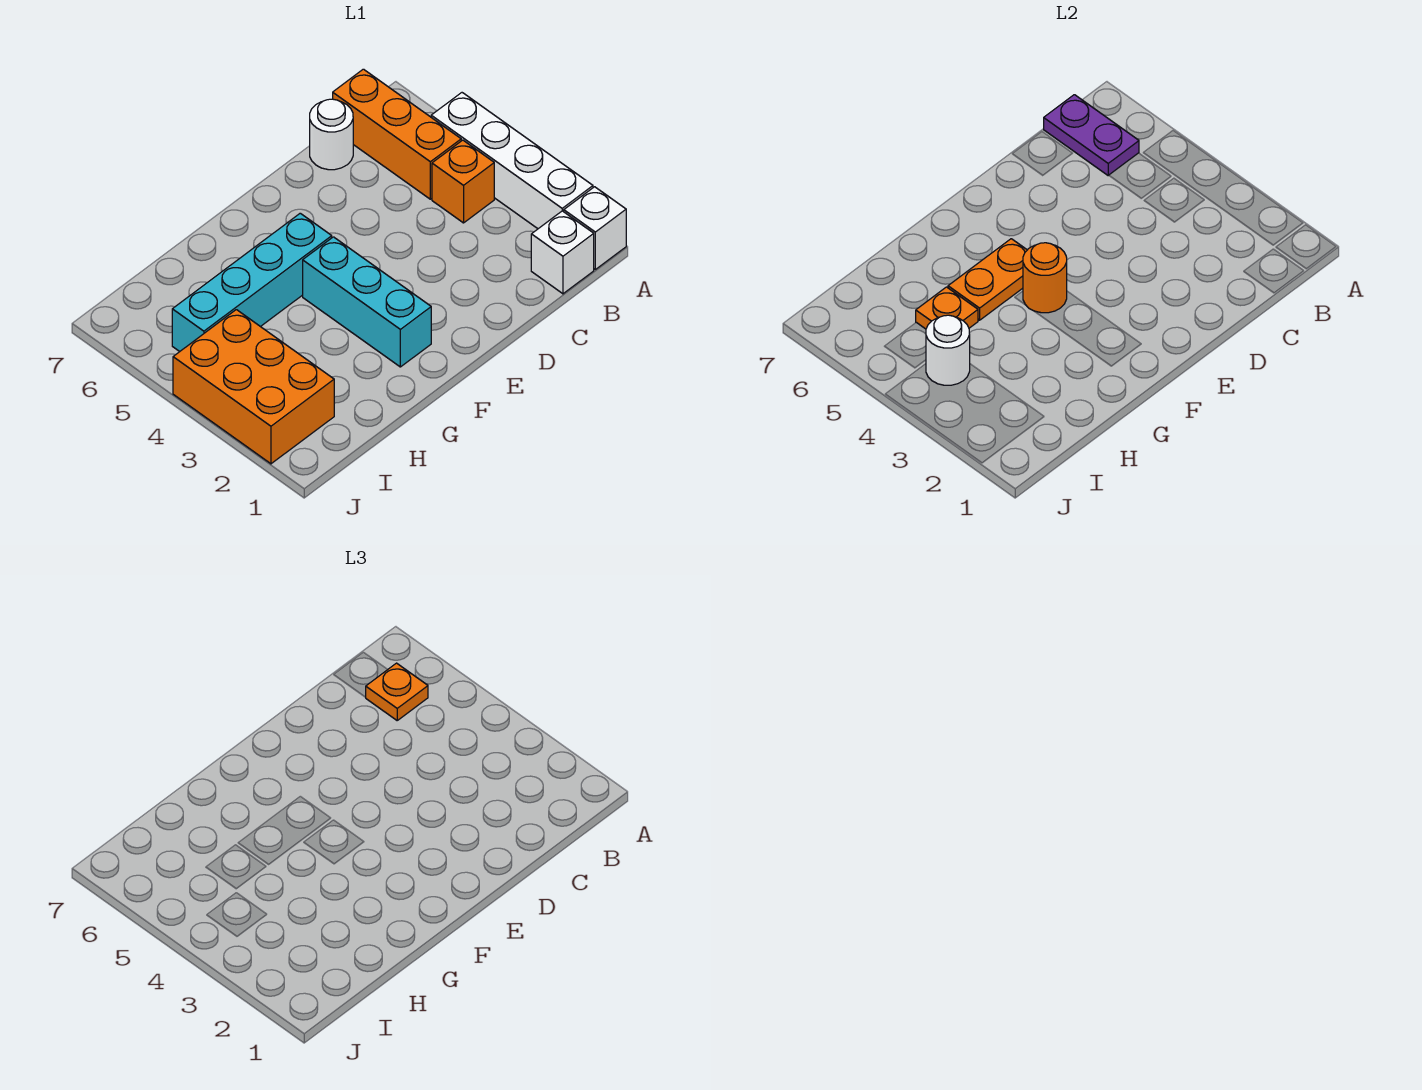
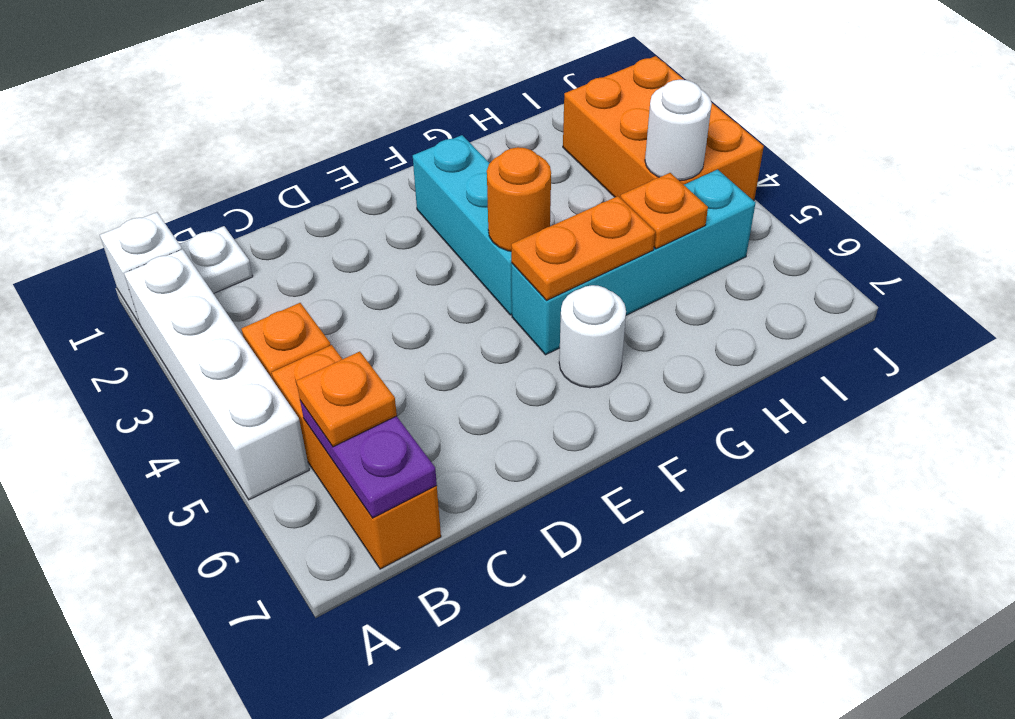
white 1x1 brick [531,211,594,294] -> white 1x1 plate [180,226,253,294]
white 1x1 round brick [310,99,353,170] -> white 1x1 round brick moved to [559,285,626,388]

